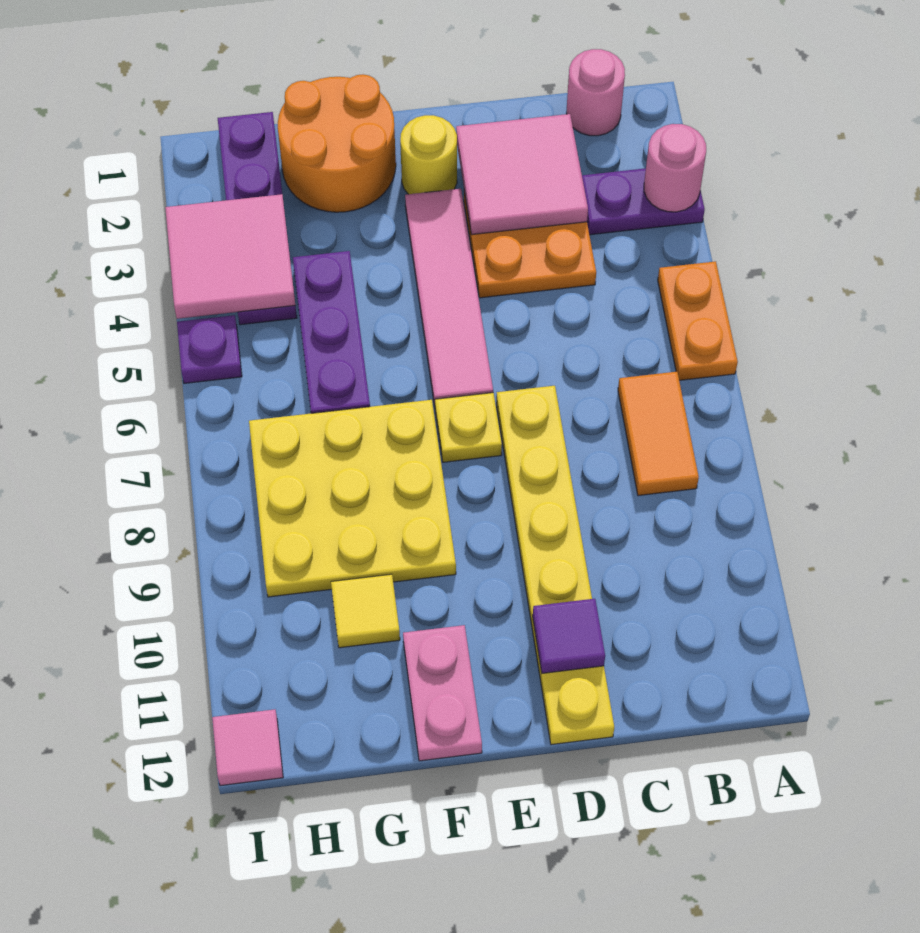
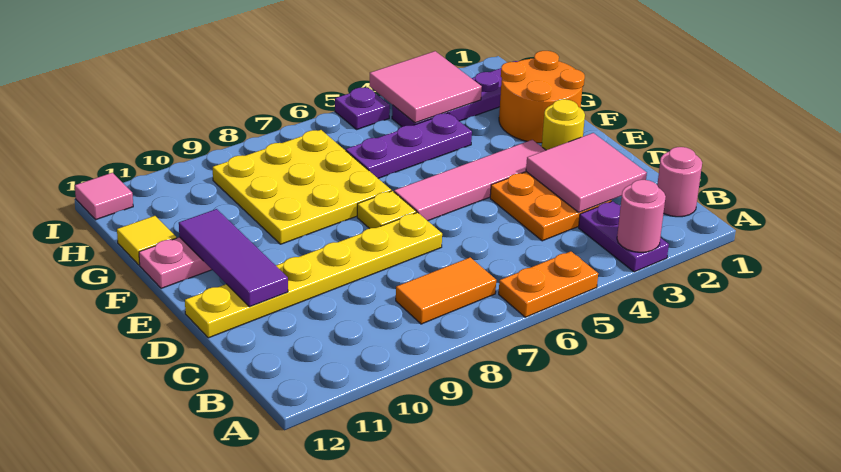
purple 1x1 tile [533,599,605,673] -> purple 1x3 tile [179,209,288,307]
yellow 1x1 tile [331,574,400,648] -> yellow 1x1 tile moved to [117,216,176,265]

